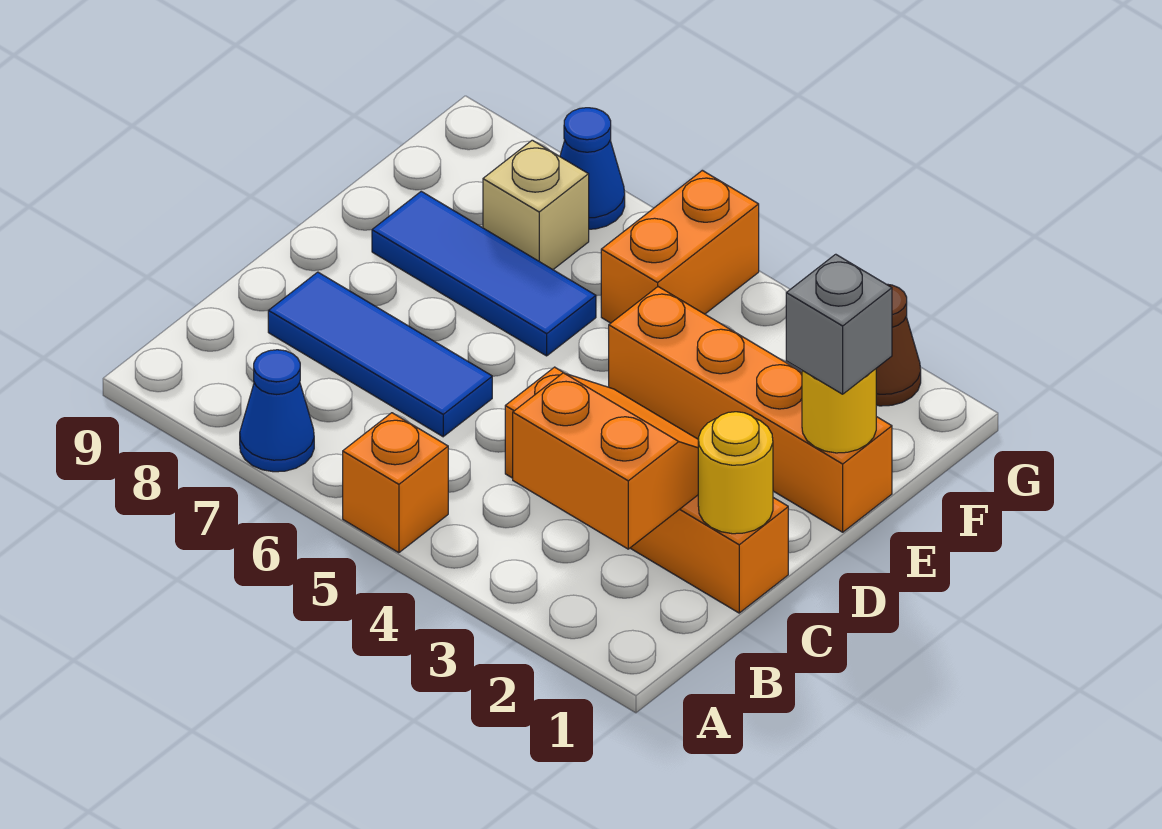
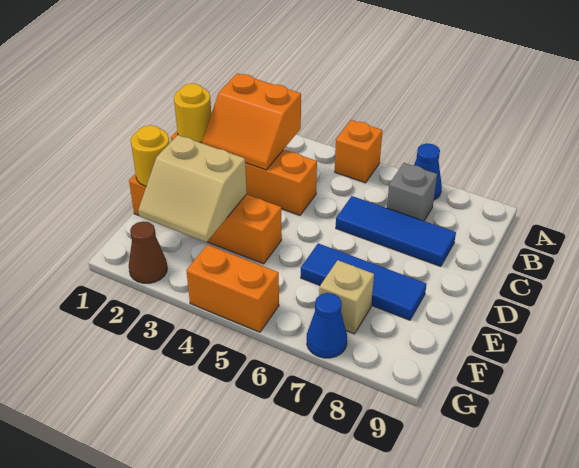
grey 1x1 brick [786,254,892,394] -> grey 1x1 brick moved to [387,163,437,221]
none -> tan 2x2 slope [138,135,247,242]
orange 1x2 brick [601,170,759,323] -> orange 1x2 brick turned to [186,245,279,332]

